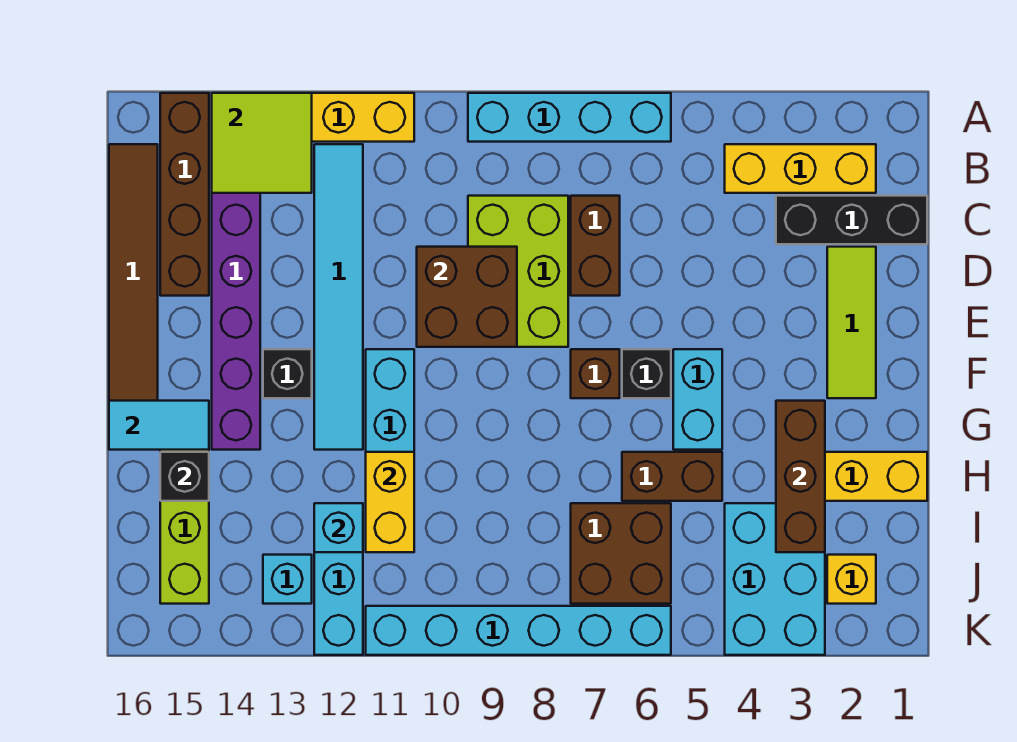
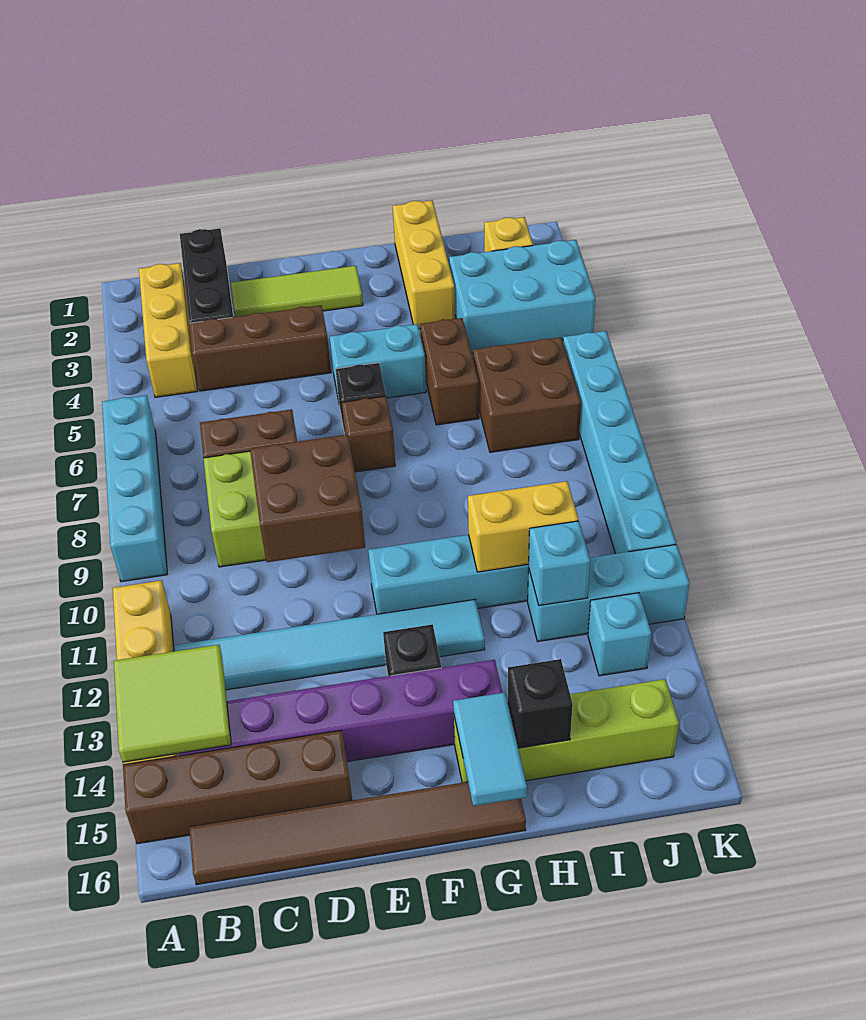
brown 1x3 brick [776,401,825,552] -> brown 1x3 brick moved to [189,305,331,391]

